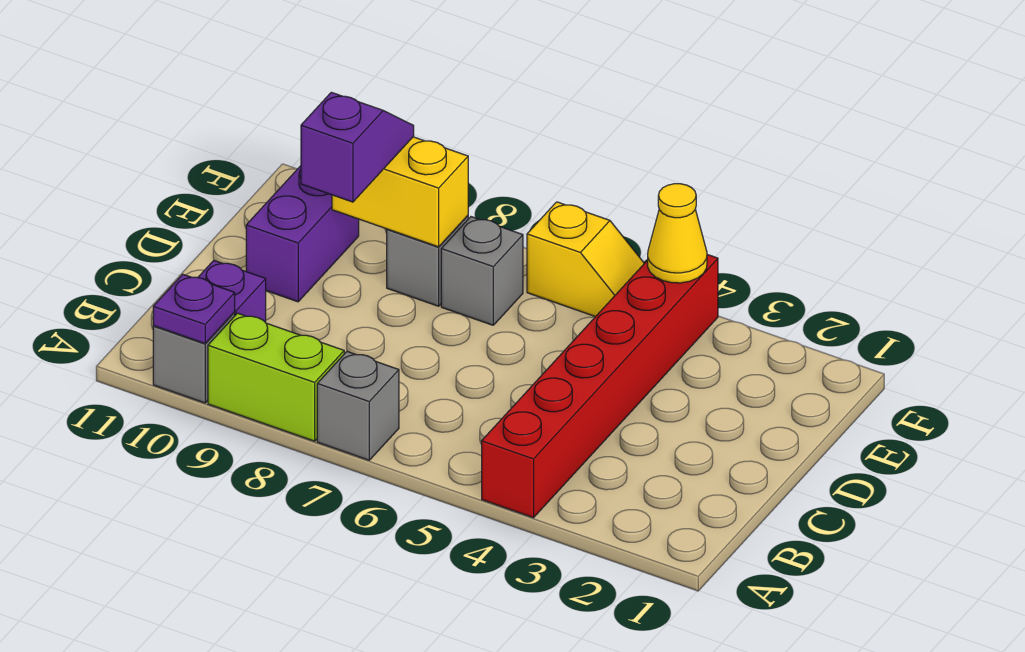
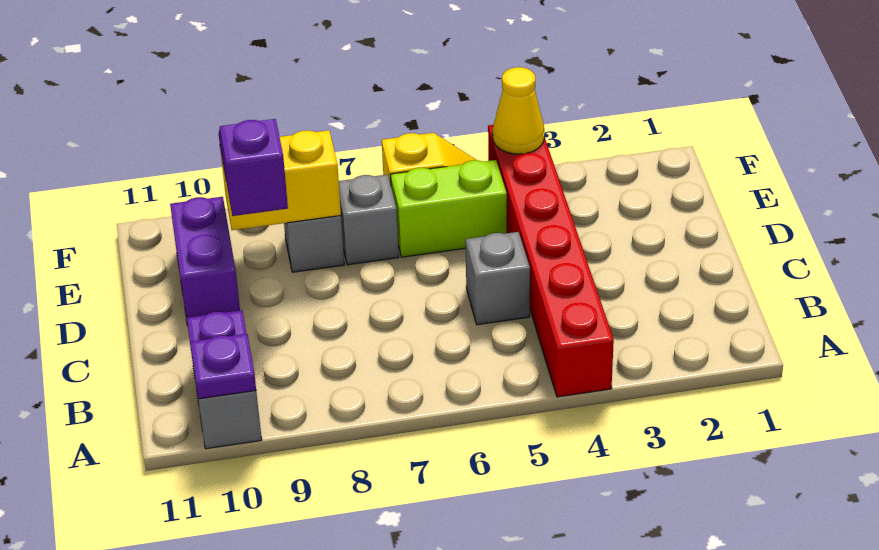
grey 1x1 brick [317,352,399,460] -> grey 1x1 brick moved to [465,232,530,325]
lime 1x2 brick [208,313,344,441] -> lime 1x2 brick moved to [391,160,507,257]

